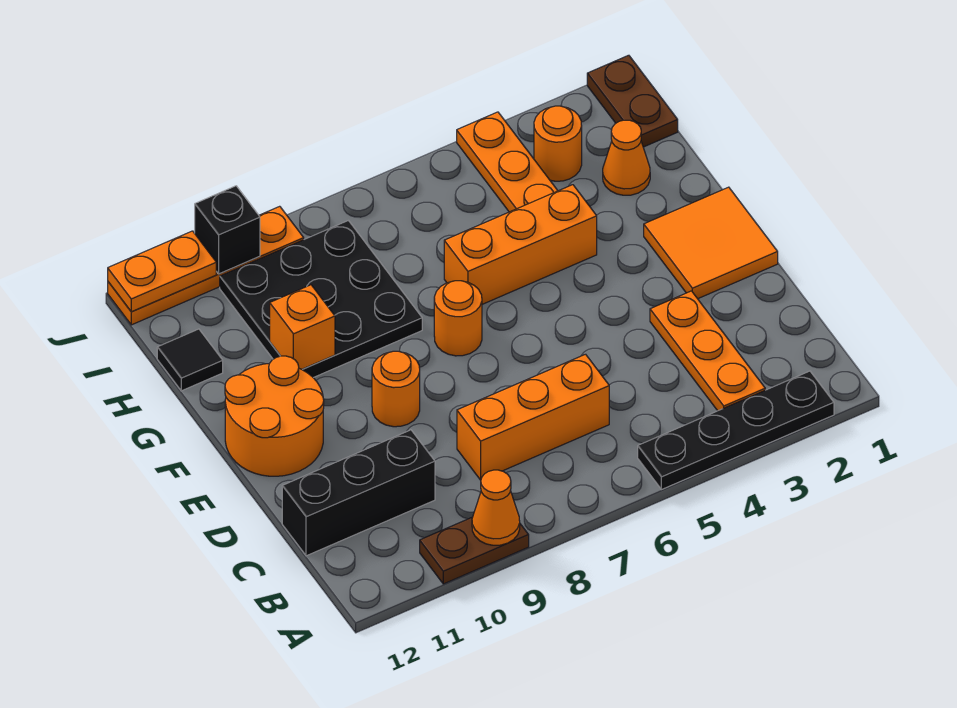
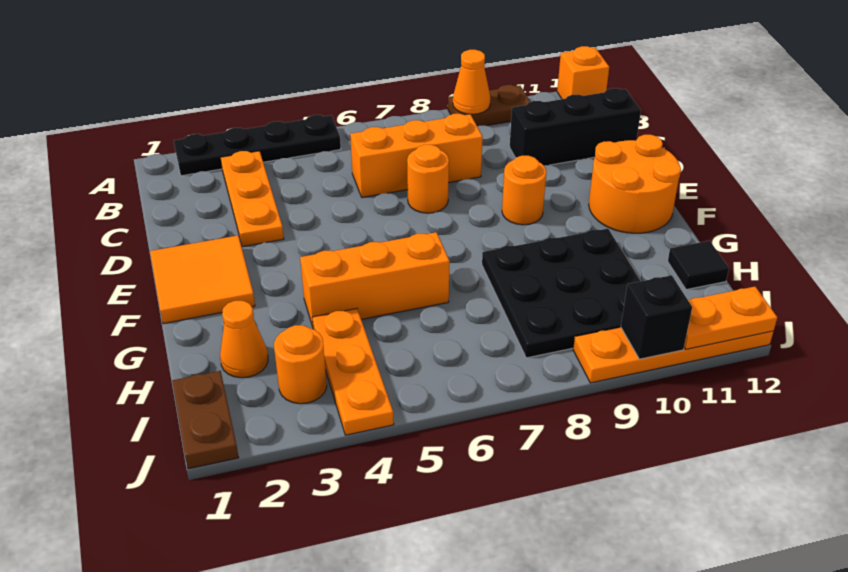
orange 1x1 round brick [434,281,482,356] -> orange 1x1 round brick moved to [407,145,449,213]
orange 1x1 brick [270,285,335,369] -> orange 1x1 brick moved to [557,46,609,99]

